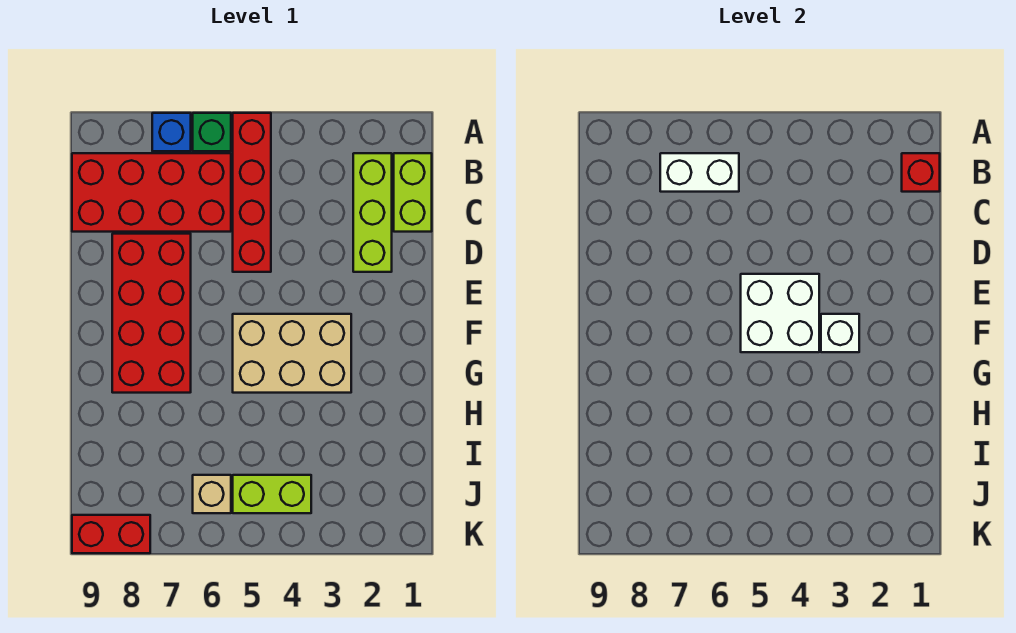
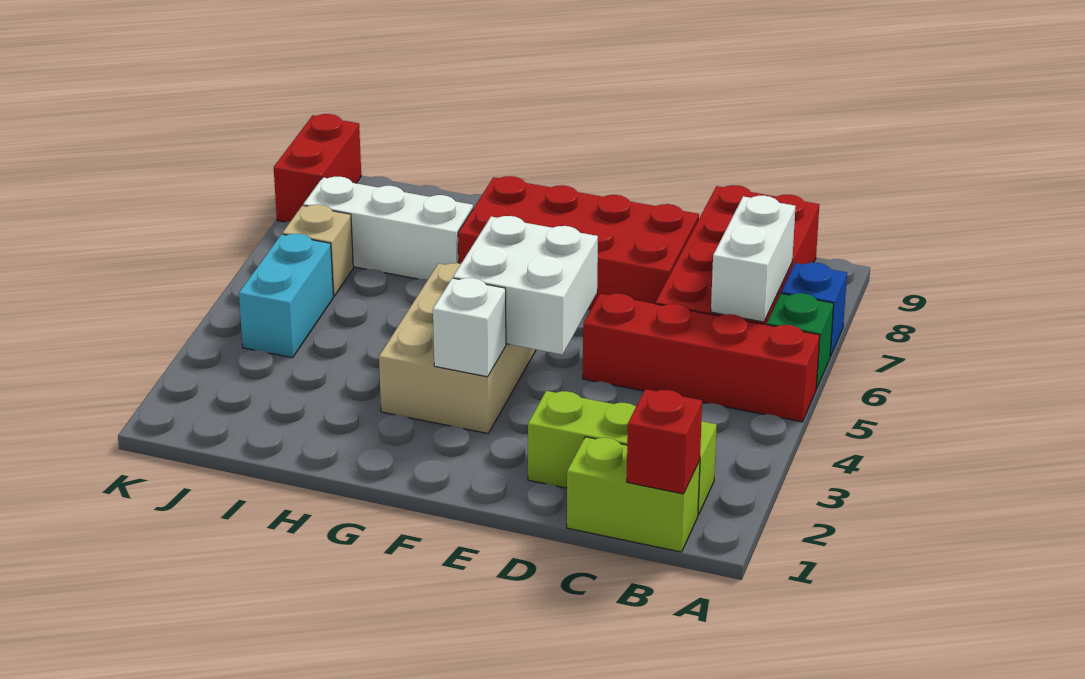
none -> white 1x3 brick [303,177,473,279]
lime 1x2 brick [233,475,311,513] -> cyan 1x2 brick [239,234,333,358]

